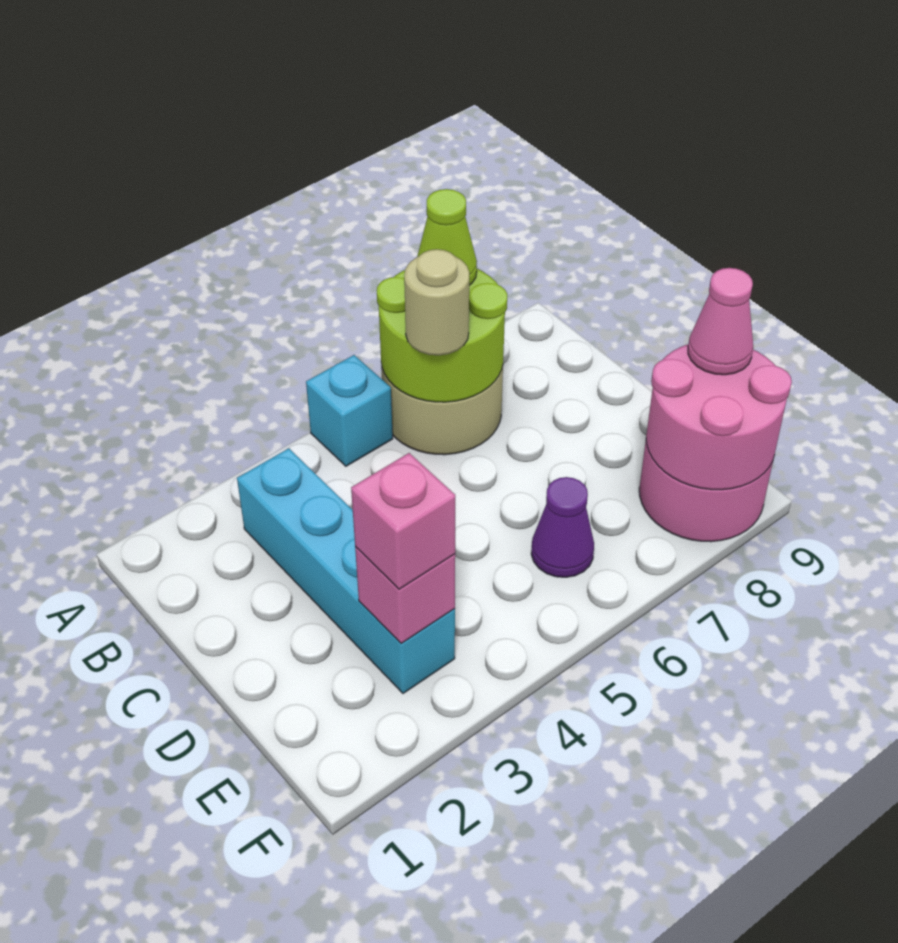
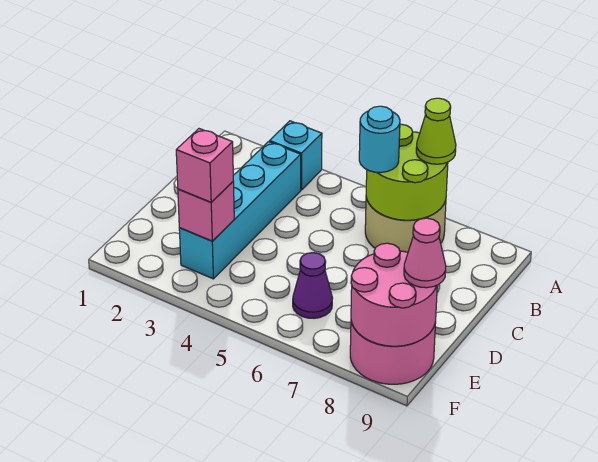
cyan 1x1 brick [306,355,393,466] -> cyan 1x1 brick moved to [270,121,322,190]
tan 1x1 round brick [404,249,469,355] -> cyan 1x1 round brick [359,106,400,173]

